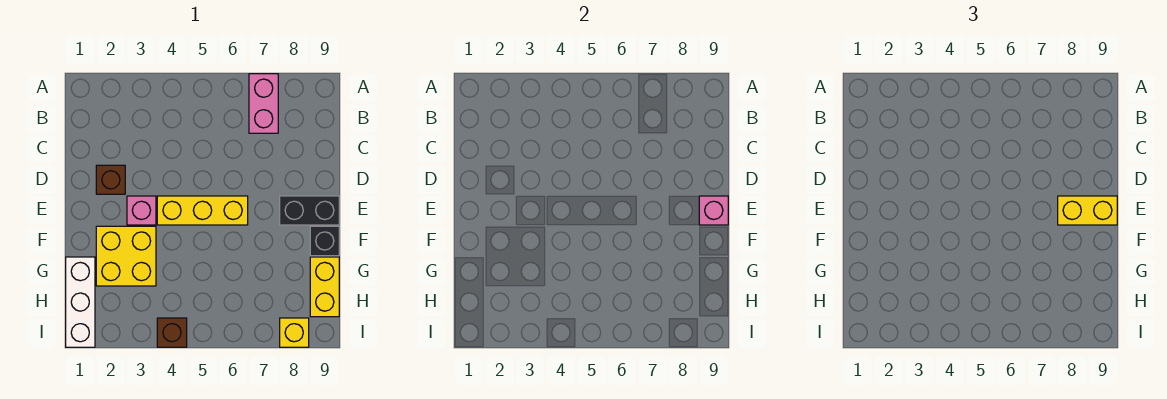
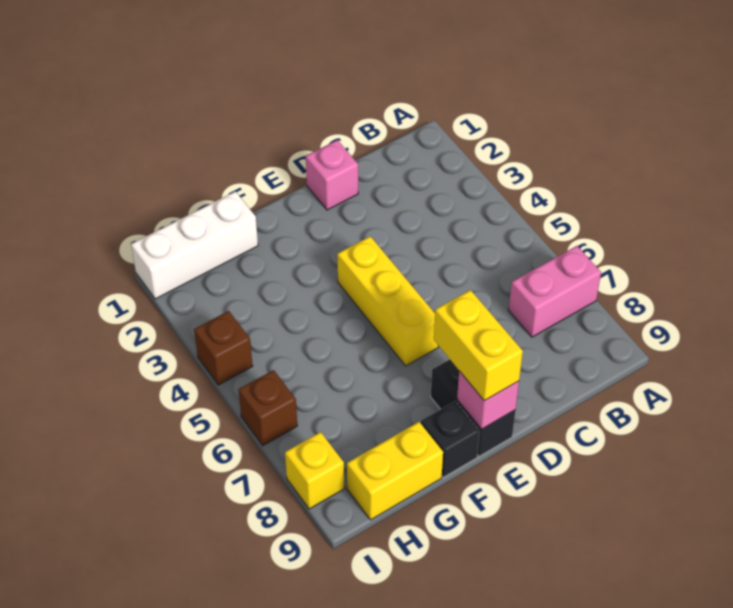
brown 1x1 brick [96,165,125,194] -> brown 1x1 brick moved to [239,370,297,445]
pink 1x1 brick [127,196,156,225] -> pink 1x1 brick moved to [306,140,358,210]
yellow 2x2 brick [96,226,156,286] -> none

